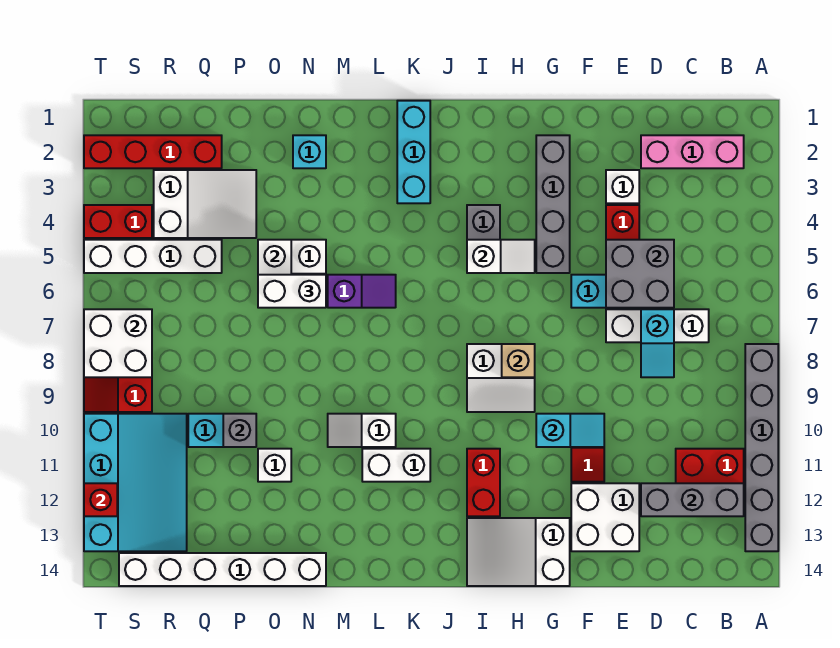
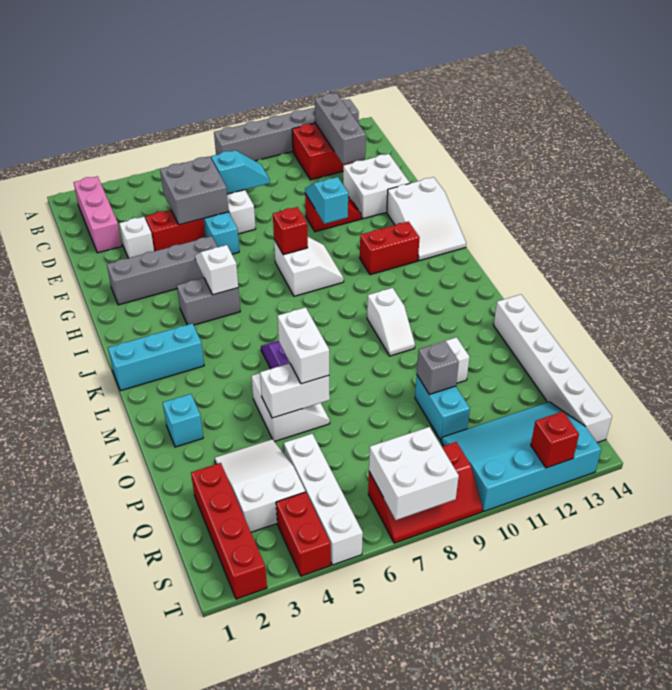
tan 1x1 brick [502,344,535,377] -> red 1x1 brick [273,207,308,255]
white 1x2 brick [362,449,430,482] -> none

